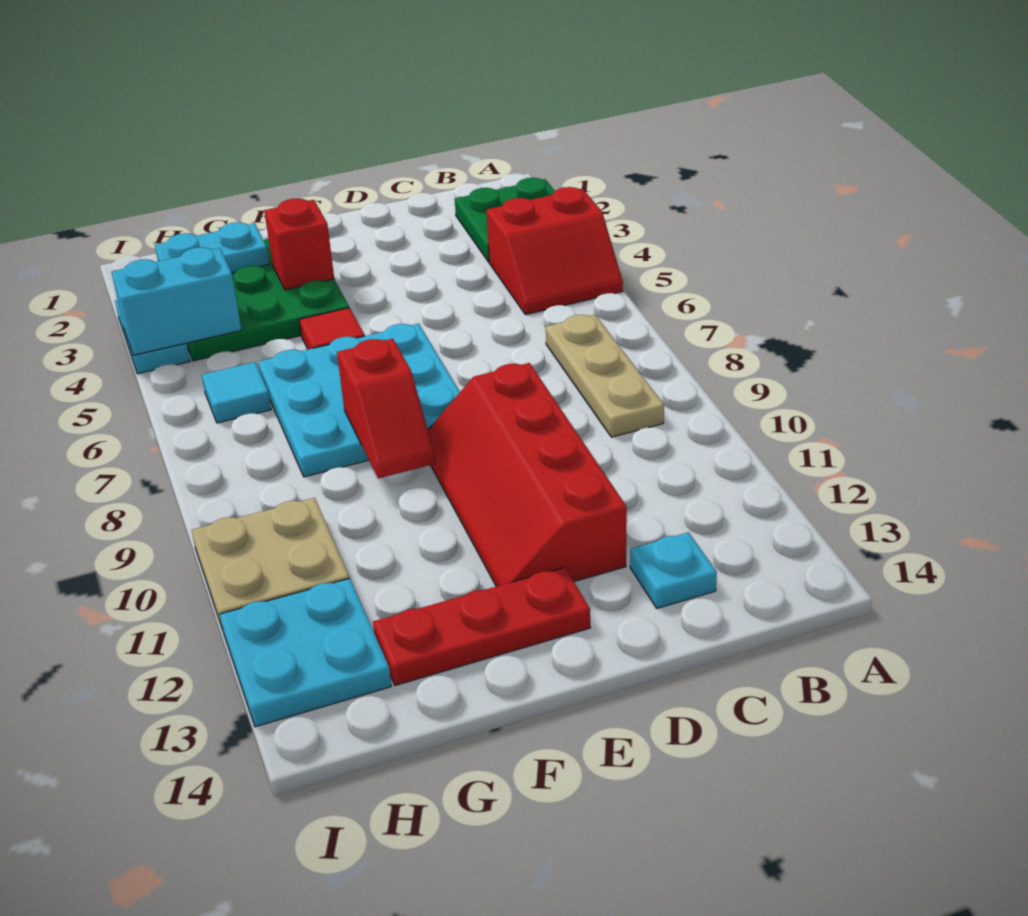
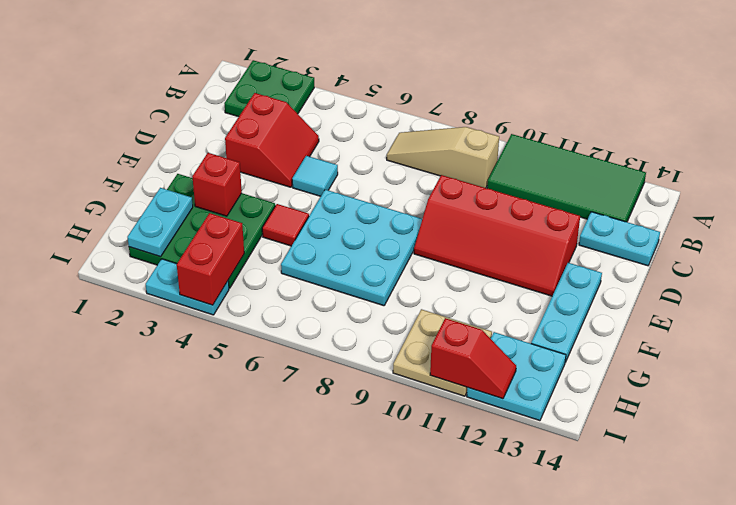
red 2x2 slope [487,187,623,315] -> red 2x2 slope moved to [225,93,319,187]
none -> green 2x4 tile [487,134,646,222]
tan 1x3 plate [546,315,664,437] -> tan 1x3 slope [387,127,499,188]
cyan 1x1 plate [630,532,717,608] -> cyan 1x2 plate [579,212,660,266]
red 1x3 plate [373,567,590,686] -> cyan 1x3 plate [531,263,602,363]
red 1x2 slope [337,339,435,479] -> red 1x2 slope moved to [430,318,516,399]
cyan 1x2 brick [112,247,242,355] -> red 1x2 brick [177,213,244,305]
cyan 1x1 tile [202,362,271,423] -> cyan 1x1 tile moved to [292,156,338,196]

